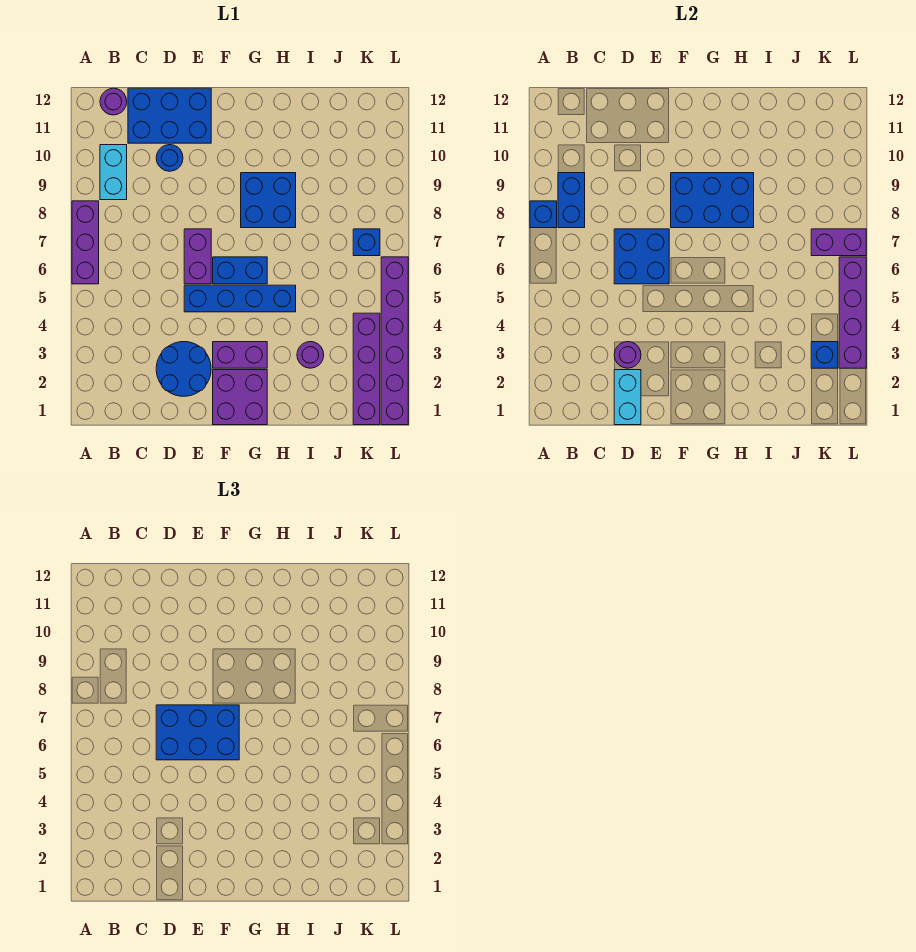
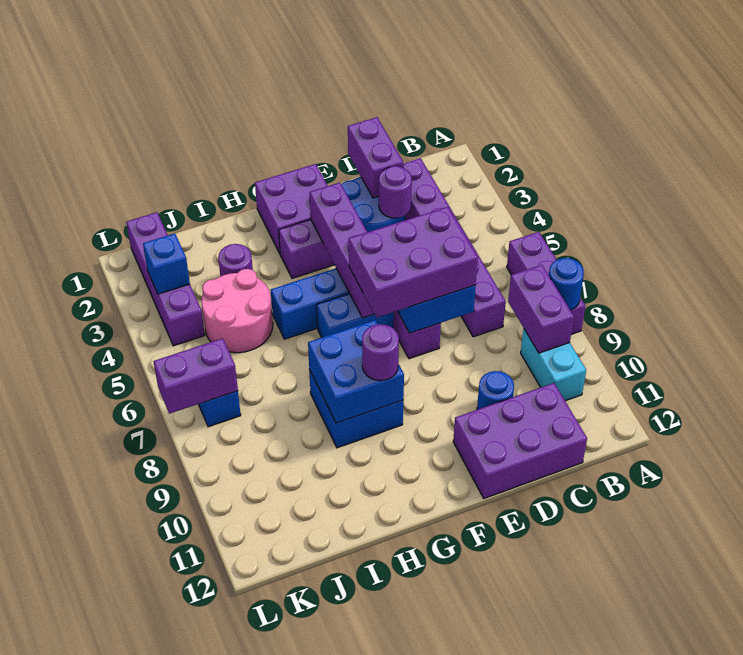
blue 1x1 brick [530,201,557,228] -> blue 1x1 round brick [549,258,584,310]
blue 1x2 brick [558,173,585,228] -> purple 1x2 brick [508,265,574,353]
purple 1x1 round brick [100,88,127,115] -> purple 1x1 round brick moved to [362,324,399,381]
blue 2x3 brick [128,88,211,143] -> purple 2x3 brick [453,383,587,498]
cyan 1x2 brick [614,370,641,425] -> purple 1x2 brick [348,117,403,198]
blue 2x3 brick [156,705,239,760] -> purple 2x3 brick [349,207,478,318]
blue 2x3 brick [671,173,754,228] -> blue 2x2 brick [308,320,404,423]
none -> pink 2x2 round brick [202,269,273,353]
purple 1x6 brick [381,257,408,425] -> purple 1x6 brick moved to [403,158,506,337]
purple 1x4 brick [839,257,866,368] -> purple 1x4 brick moved to [309,183,374,318]

